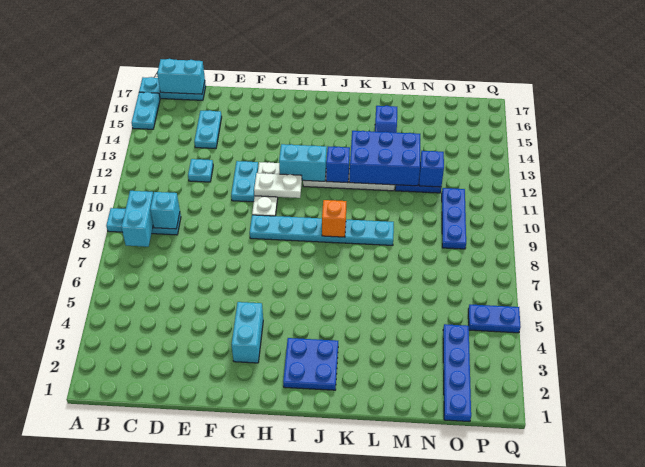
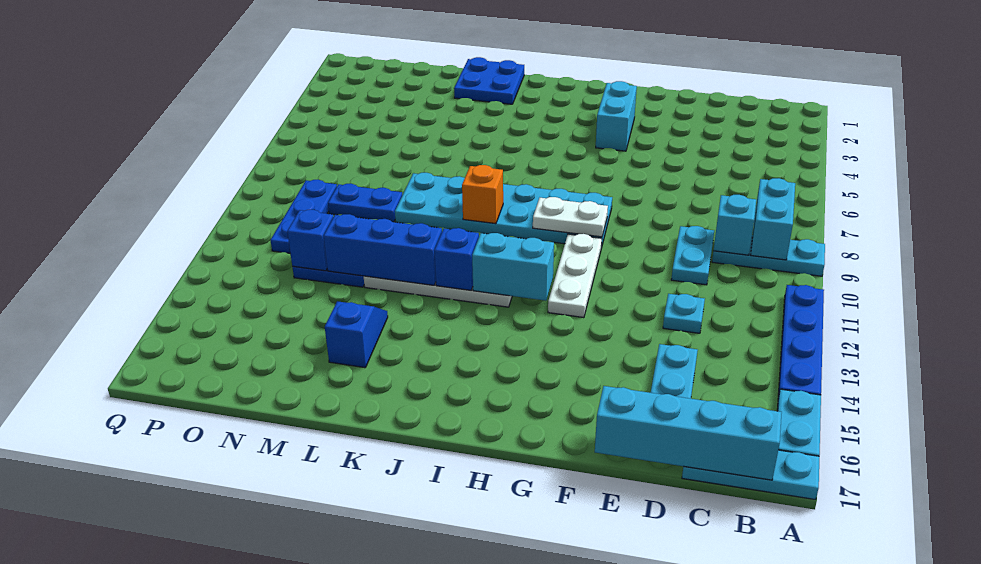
cyan 1x2 brick [157,59,205,94] -> cyan 1x4 brick [595,386,782,480]
cyan 1x2 plate [231,161,258,202] -> cyan 1x2 plate moved to [671,226,714,285]
cyan 1x6 plate [250,215,394,245] -> cyan 2x6 plate [395,173,612,248]
white 1x2 plate [254,173,302,198] -> white 1x2 plate moved to [533,197,608,237]
blue 2x2 plate [283,338,338,390] -> blue 2x2 plate moved to [454,57,524,104]
blue 2x3 brick [349,131,420,186] -> blue 1x3 brick [324,214,442,285]
blue 1x4 plate [443,324,471,422] -> blue 1x4 plate moved to [778,285,824,397]
blue 1x2 plate [468,305,521,333] -> blue 1x2 plate moved to [328,184,402,222]

